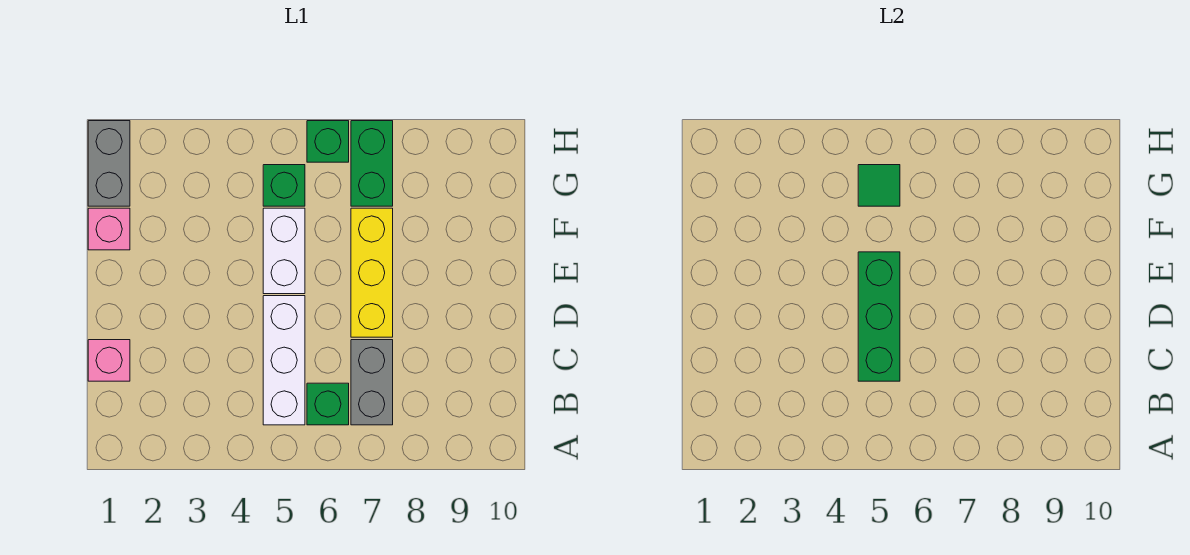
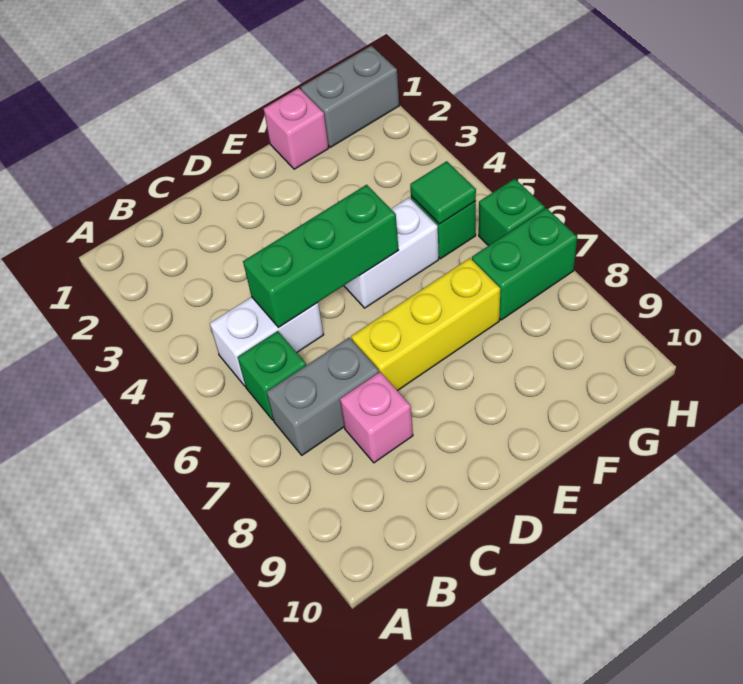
white 1x3 brick [263,296,305,425] -> white 1x2 brick [210,297,324,386]
pink 1x1 brick [88,340,130,381] -> pink 1x1 brick moved to [340,372,413,463]

